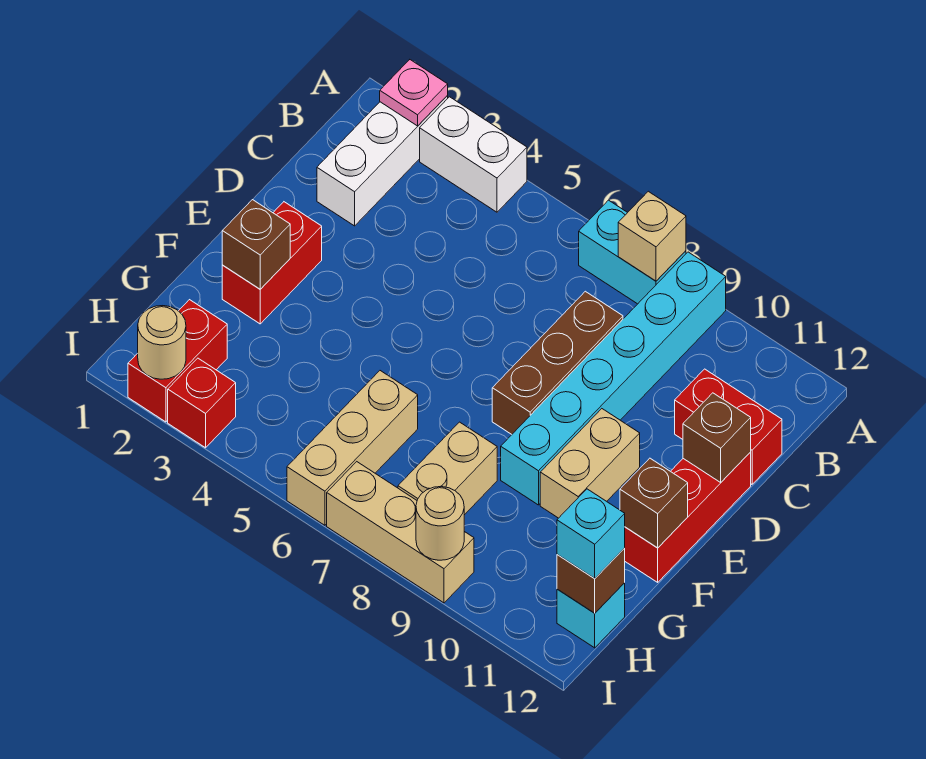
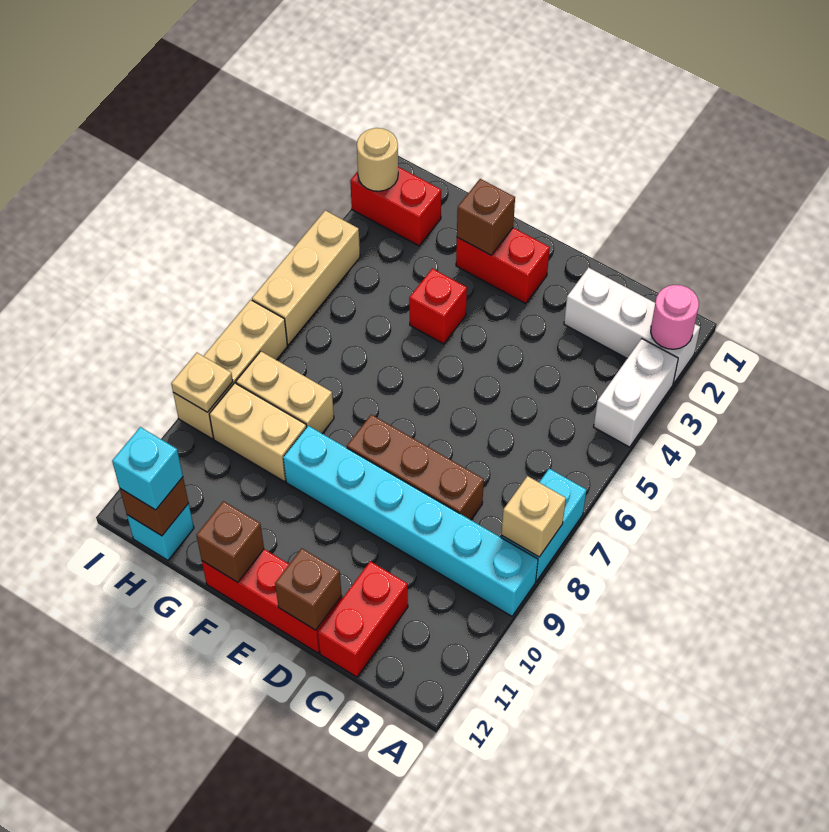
pink 1x1 plate [380,60,448,126] -> pink 1x1 round brick [651,285,699,349]
tan 1x2 brick [540,409,640,518] -> tan 1x2 brick moved to [209,383,307,481]
tan 1x3 brick [287,371,418,525] -> tan 1x3 brick turned to [252,210,360,345]
red 1x1 brick [168,358,236,448] -> red 1x1 brick moved to [409,269,467,344]
tan 1x1 round brick [416,487,464,560] -> tan 1x1 plate [171,353,233,412]

